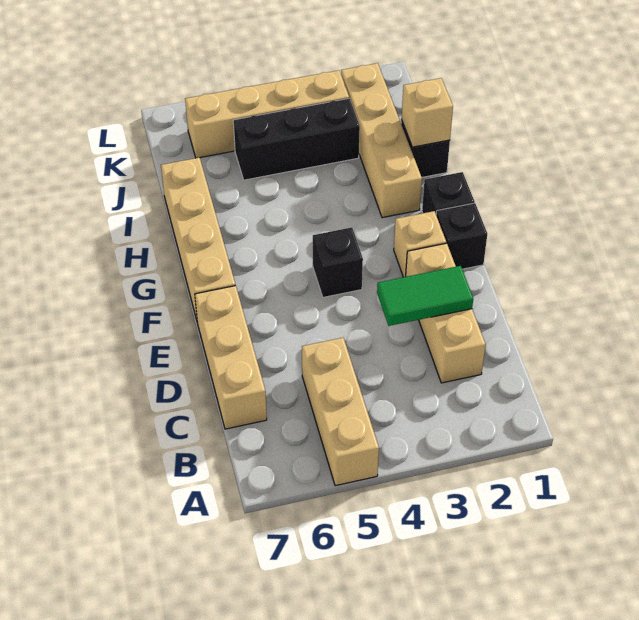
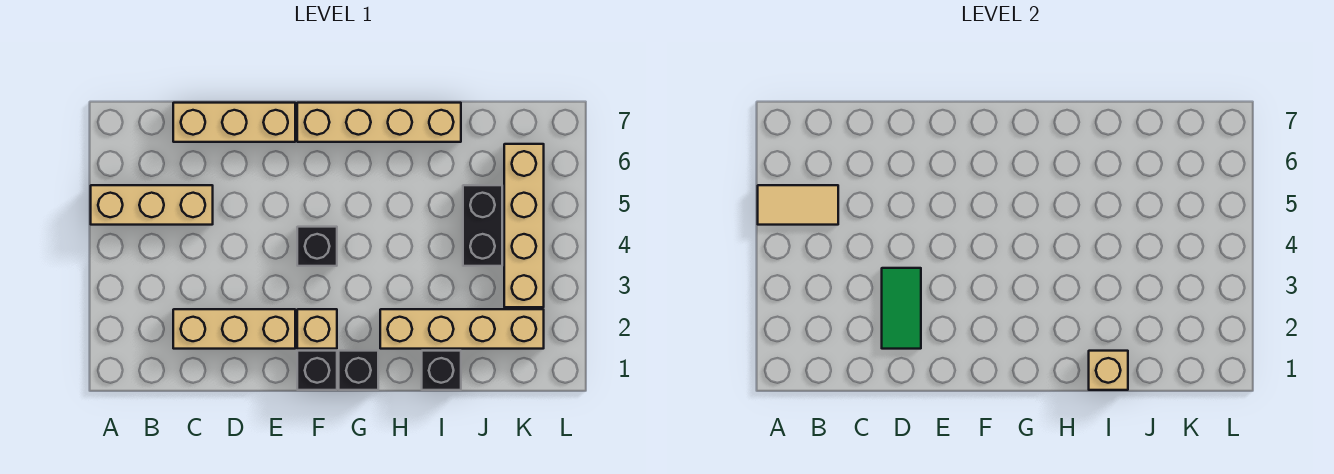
none -> tan 1x2 tile [758,185,838,225]
black 1x3 brick [233,98,360,180] -> black 1x2 brick [463,185,502,266]

